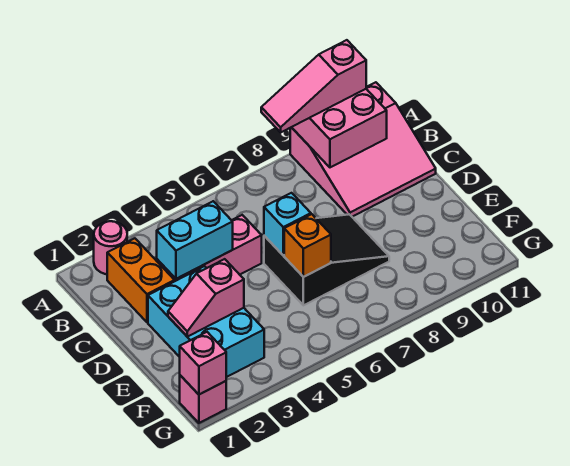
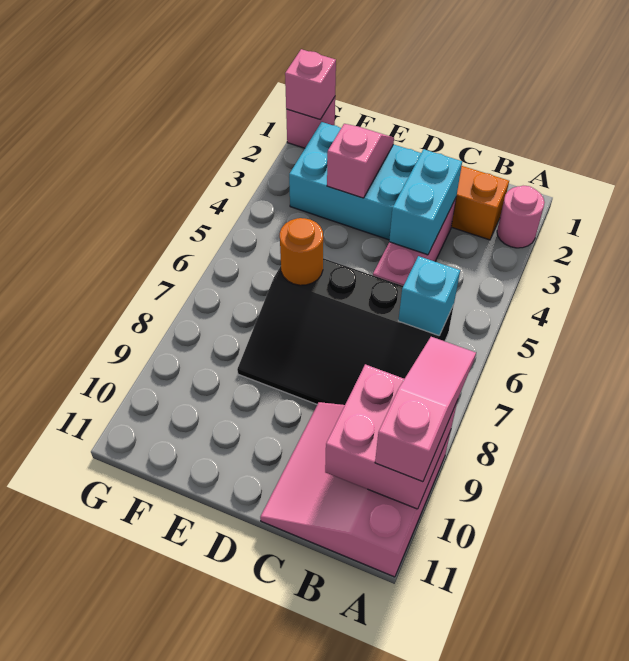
black 2x3 slope [264,214,389,305] -> black 3x4 slope [237,258,454,405]
cyan 1x1 brick [264,193,311,255] -> cyan 1x1 brick moved to [398,256,460,335]
orange 1x1 brick [284,214,331,277] -> orange 1x1 round brick [280,218,323,285]

